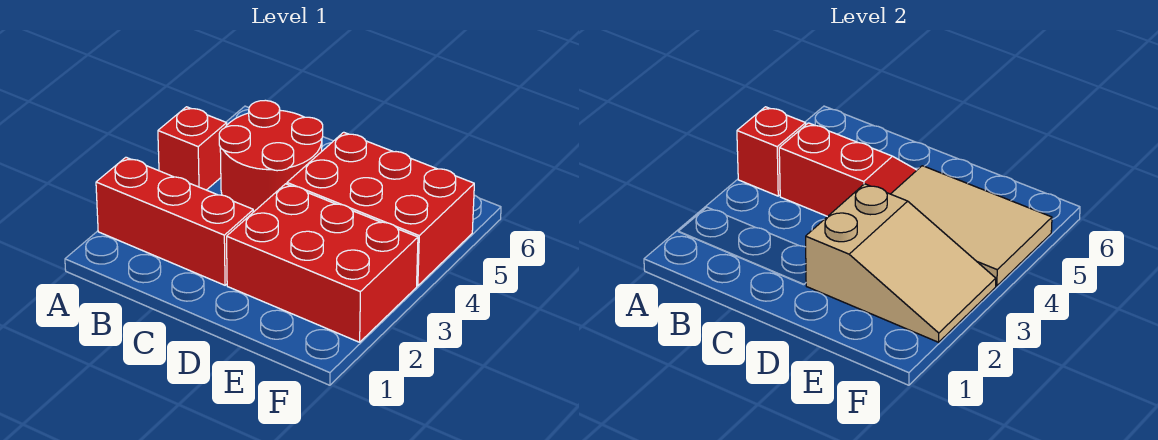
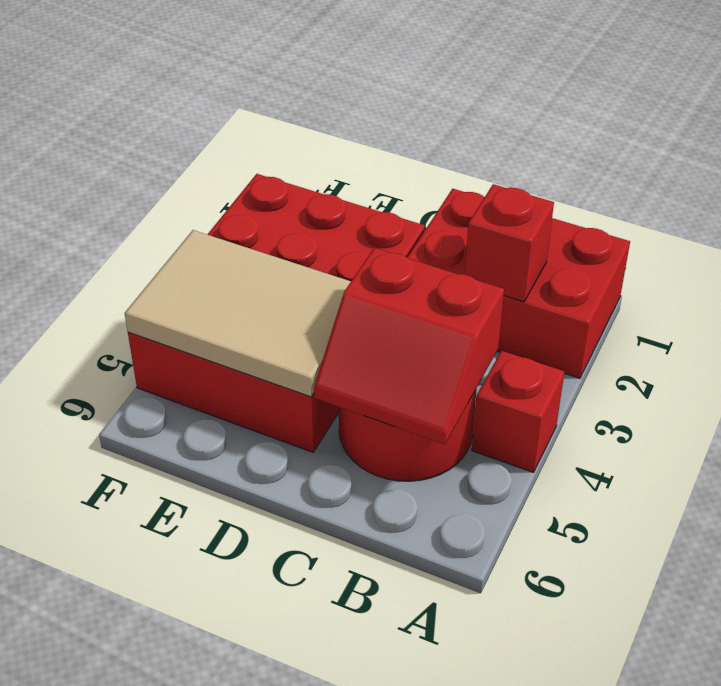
red 1x3 brick [96,157,253,285] -> red 2x3 brick [407,189,630,378]
red 1x1 brick [737,107,806,196] -> red 1x1 brick moved to [465,184,554,302]
tan 2x3 slope [806,184,996,342] -> none

